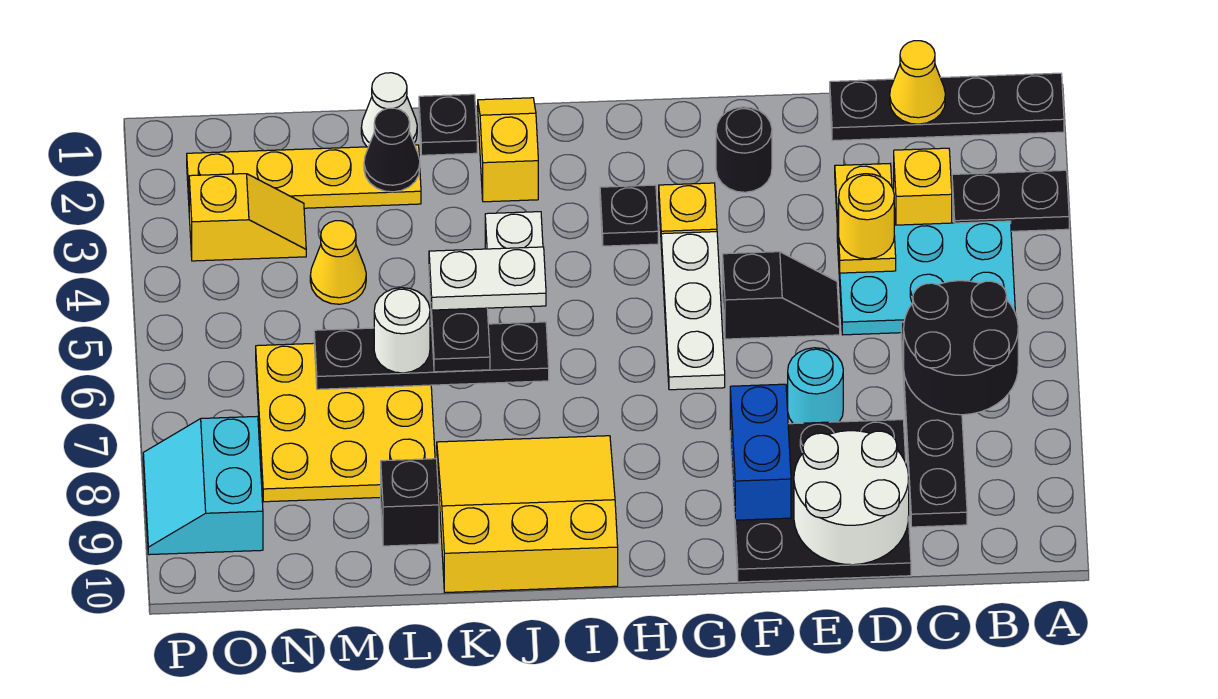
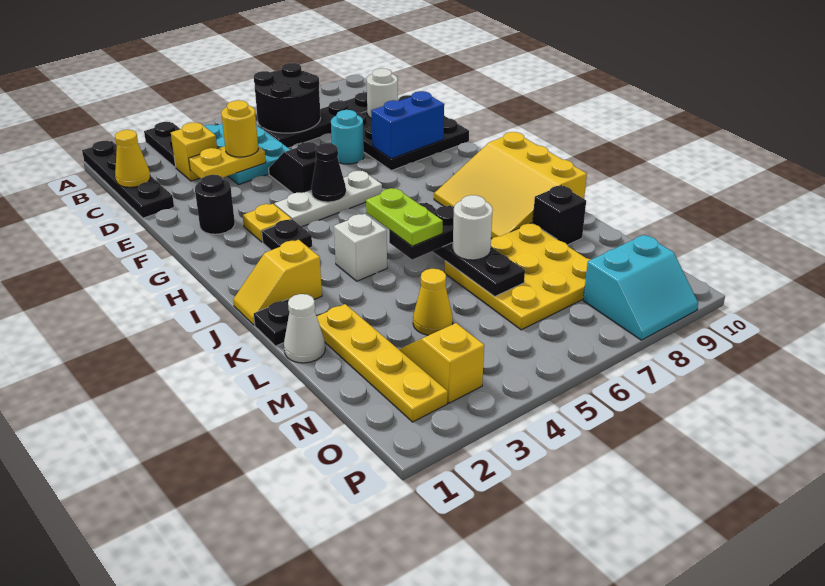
white 2x2 round brick [794,431,909,565] -> white 1x1 round brick [367,68,398,119]
white 1x2 plate [429,247,546,310] -> lime 1x2 plate [366,188,443,246]
black 1x1 cone [364,108,420,192] -> black 1x1 cone moved to [311,143,346,202]

